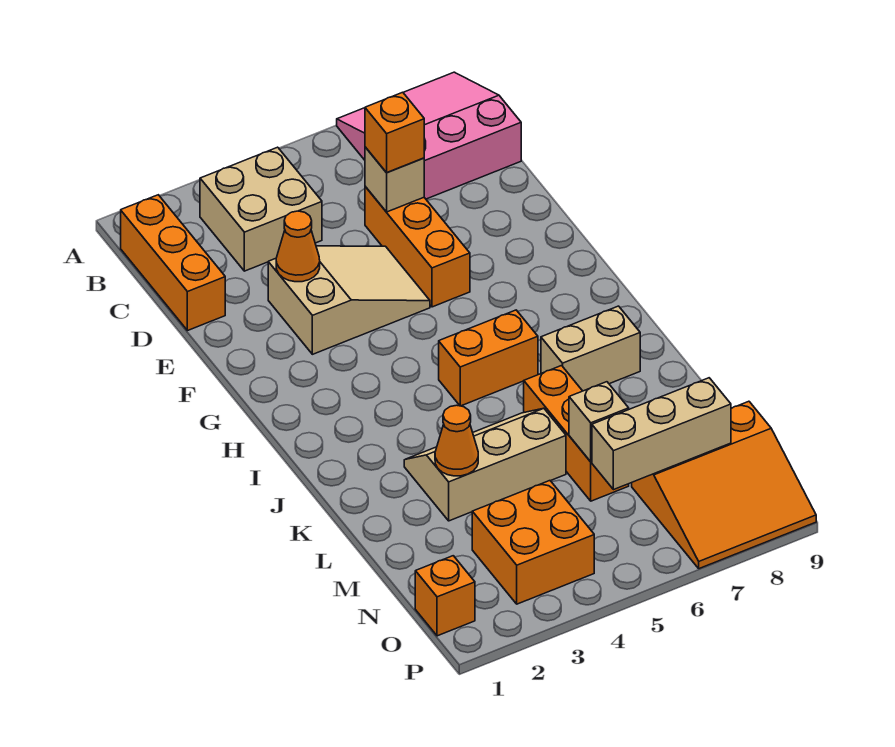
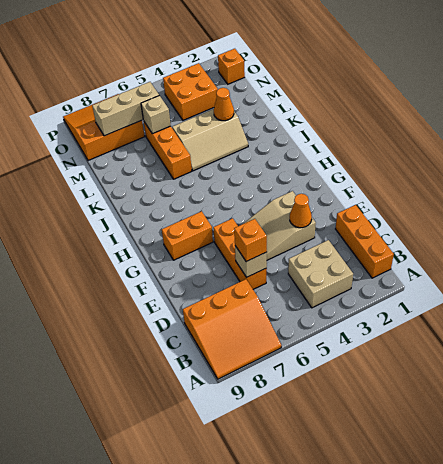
pink 3x3 slope [337,72,521,199] -> orange 3x3 slope [183,279,281,379]
orange 1x2 brick [439,310,538,406] -> orange 1x2 brick moved to [161,211,213,260]
tan 1x2 brick [541,306,640,391] -> none

